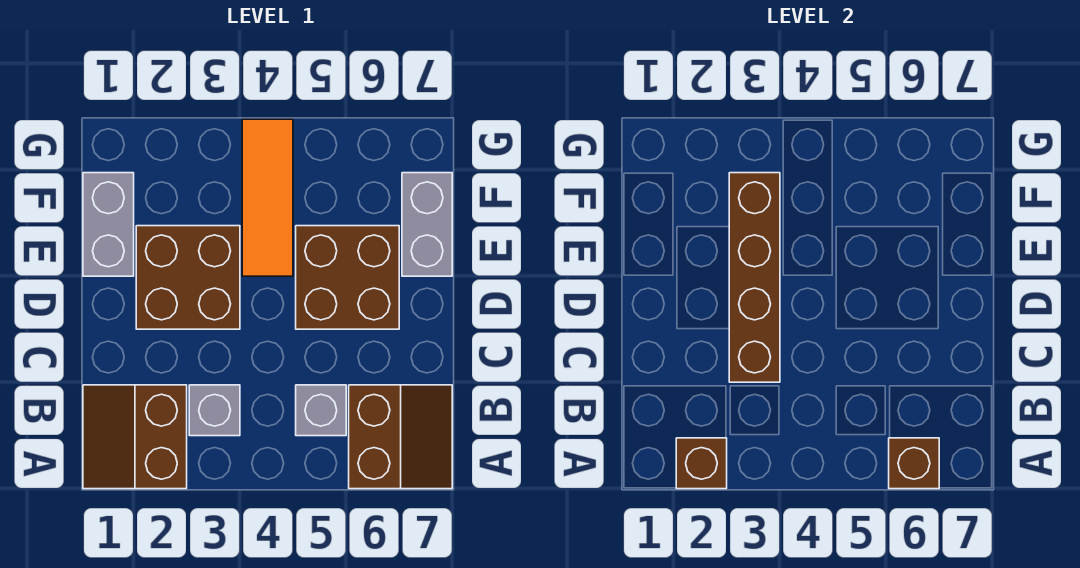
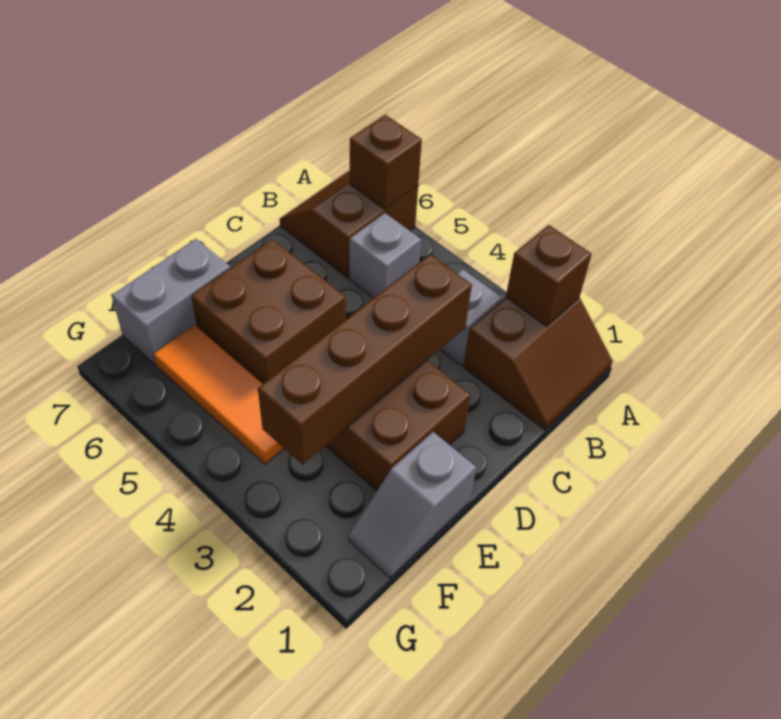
grey 1x2 brick [83,173,134,276] -> grey 1x2 slope [349,432,476,578]
orange 1x3 tile [242,119,293,276] -> orange 1x3 tile turned to [154,325,284,464]

